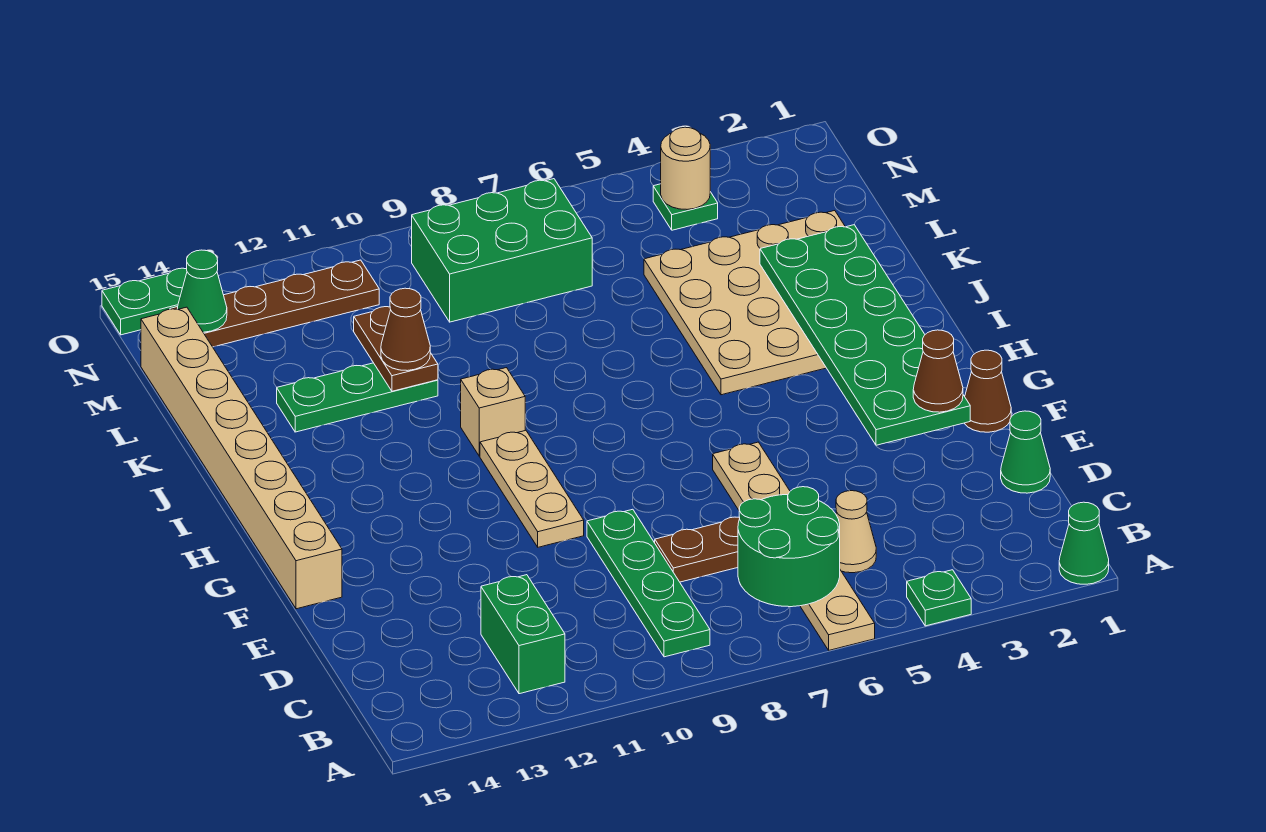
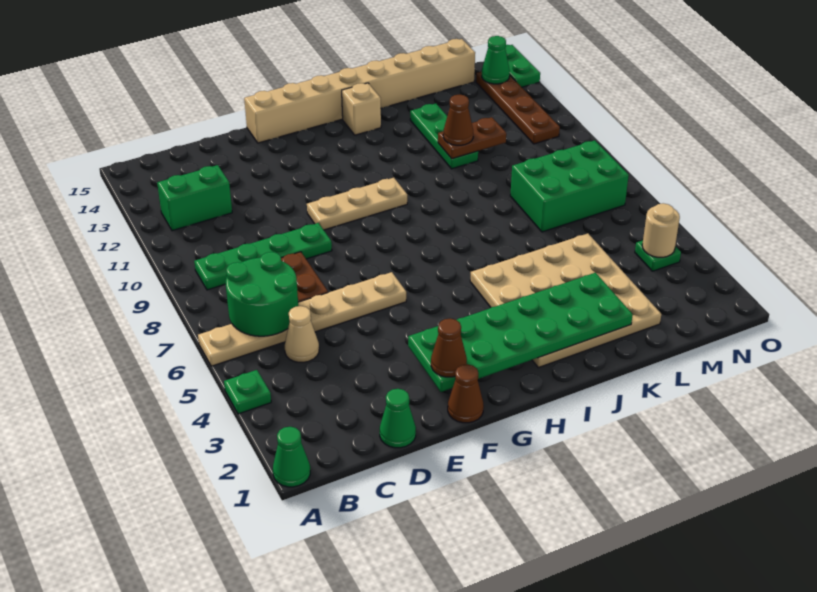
tan 1x1 brick [461,368,525,456] -> tan 1x1 brick moved to [342,83,381,135]
green 2x3 brick [412,179,592,322] -> green 2x3 brick turned to [510,140,629,232]

